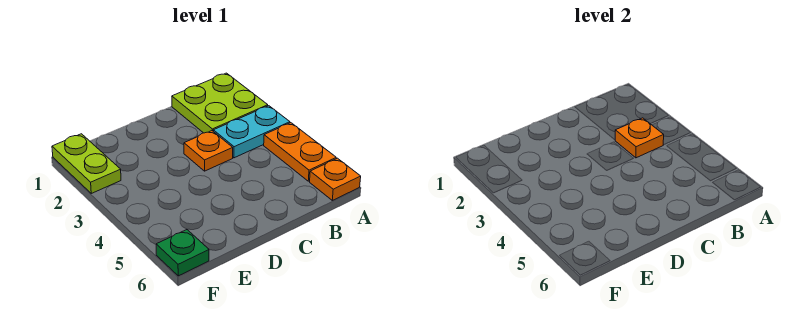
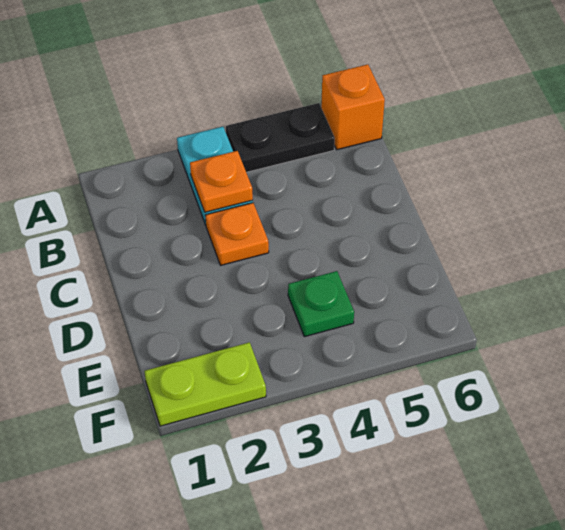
lime 2x2 plate [172,73,268,133] -> none
orange 1x2 plate [264,123,336,181] -> black 1x2 plate [226,103,335,172]
orange 1x1 plate [310,158,361,200] -> orange 1x1 brick [321,64,385,150]
green 1x1 plate [156,230,209,276] -> green 1x1 plate moved to [288,271,354,337]

